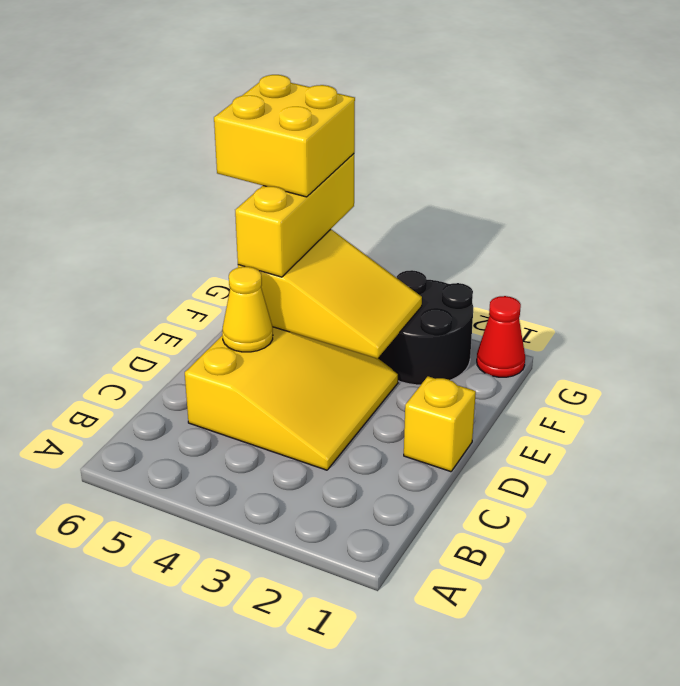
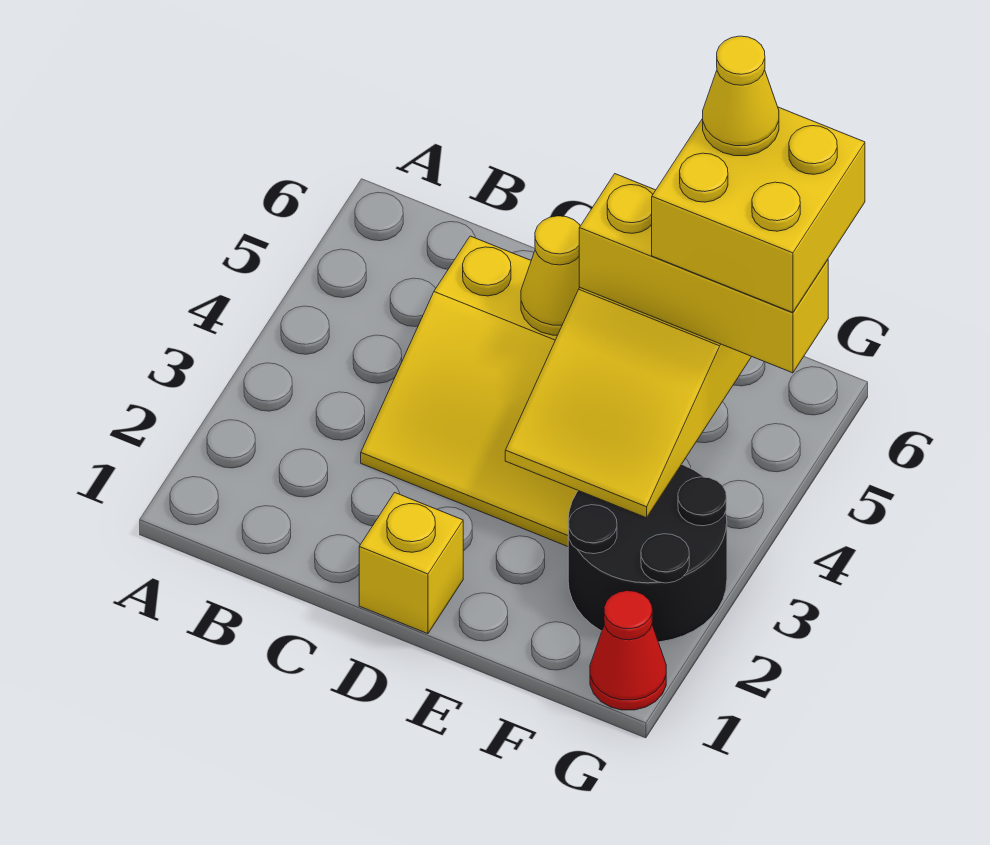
none -> yellow 1x1 cone [703,36,779,156]

